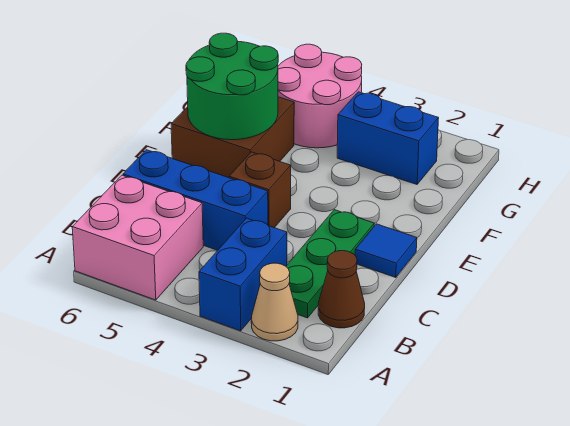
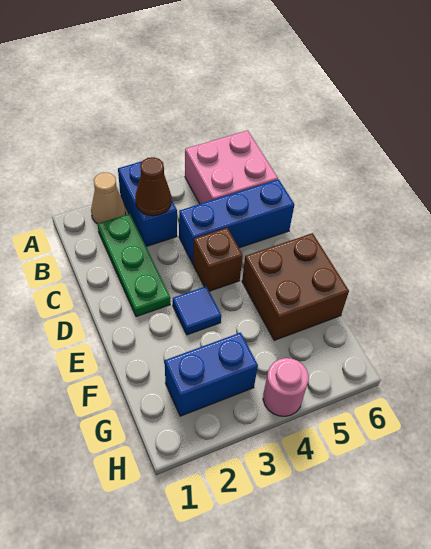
brown 1x1 cone [318,251,365,328] -> brown 1x1 cone moved to [135,157,171,216]
blue 1x1 tile [355,224,417,278] -> blue 1x1 tile moved to [173,286,221,335]
green 2x2 round brick [186,33,278,140] -> none
pink 2x2 round brick [278,44,362,148] -> pink 1x1 round brick [263,358,309,416]

